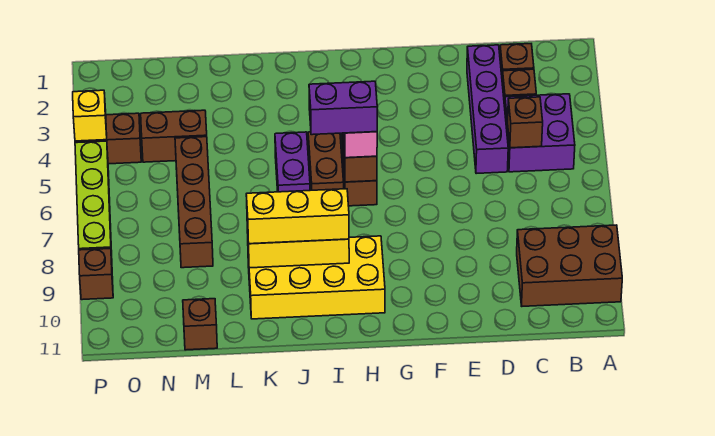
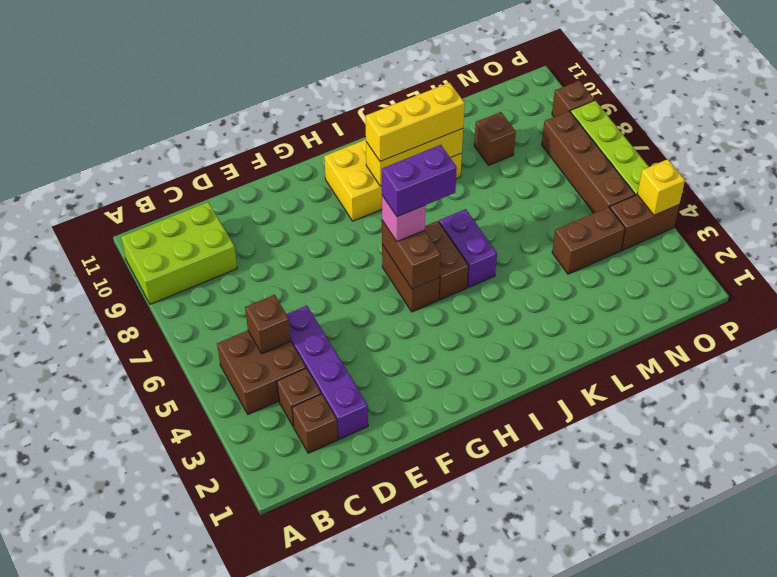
brown 2x3 brick [517,225,622,306] -> lime 2x3 brick [121,202,237,304]
purple 2x2 brick [505,94,575,172] -> brown 2x2 brick [217,330,306,414]
brown 1x4 brick [175,137,213,268] -> brown 1x4 brick moved to [542,111,635,213]
brown 1x1 brick [183,299,217,350] -> brown 1x1 brick moved to [474,112,516,165]

